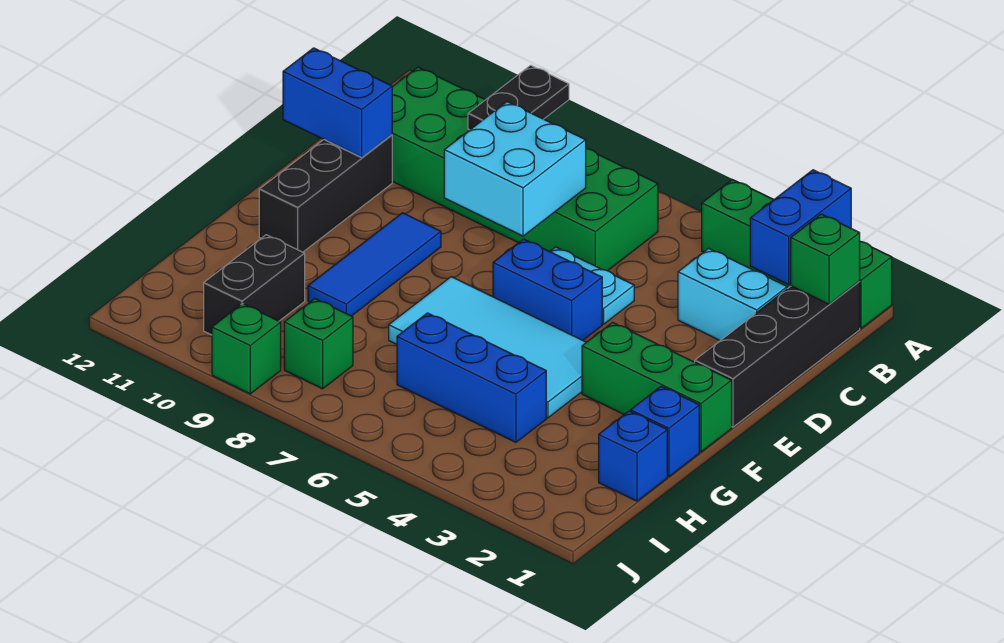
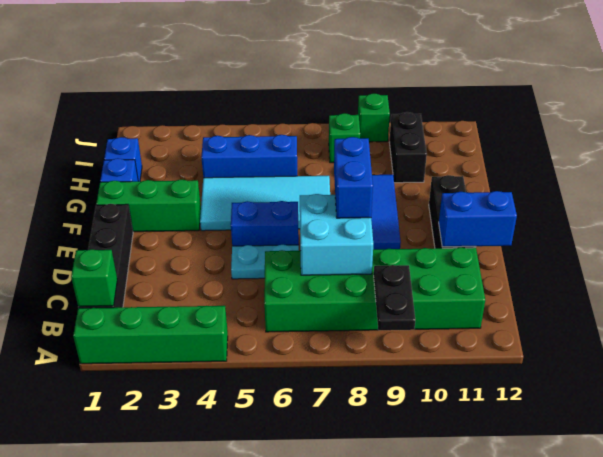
blue 1x2 brick [750,170,851,285] -> blue 1x2 brick moved to [334,137,373,218]
cyan 1x2 brick [678,248,787,340] -> none

